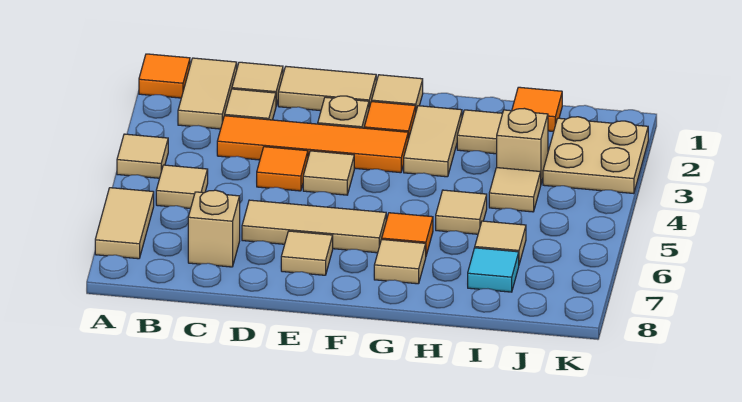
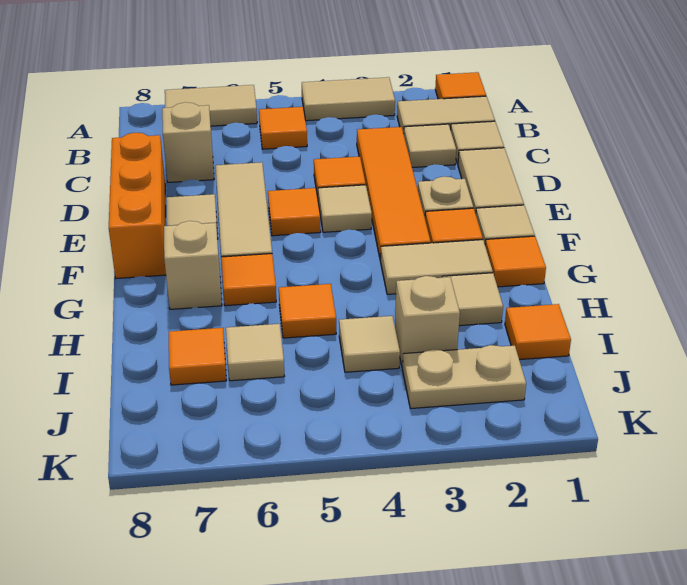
tan 1x1 tile [117,134,168,178] -> tan 1x2 tile [302,77,395,121]
tan 1x1 tile [156,165,208,209] -> orange 1x1 tile [259,107,307,149]
none -> orange 1x3 brick [109,133,166,278]
none -> orange 1x1 tile [268,188,321,236]
none -> orange 1x1 tile [485,236,546,287]
tan 1x1 tile [374,239,426,284] -> tan 1x1 brick [164,221,222,309]
tan 1x1 tile [436,190,487,234] -> orange 1x1 tile [279,284,336,338]
cyan 1x1 tile [468,248,519,292] -> orange 1x1 tile [169,328,226,385]
tan 2x2 plate [543,117,648,194] -> tan 1x2 plate [403,345,526,409]

